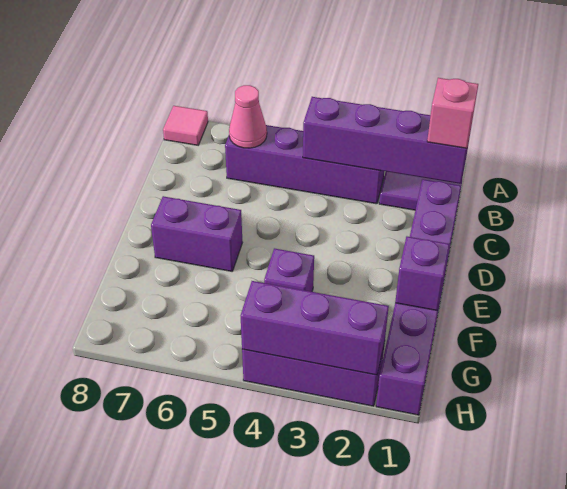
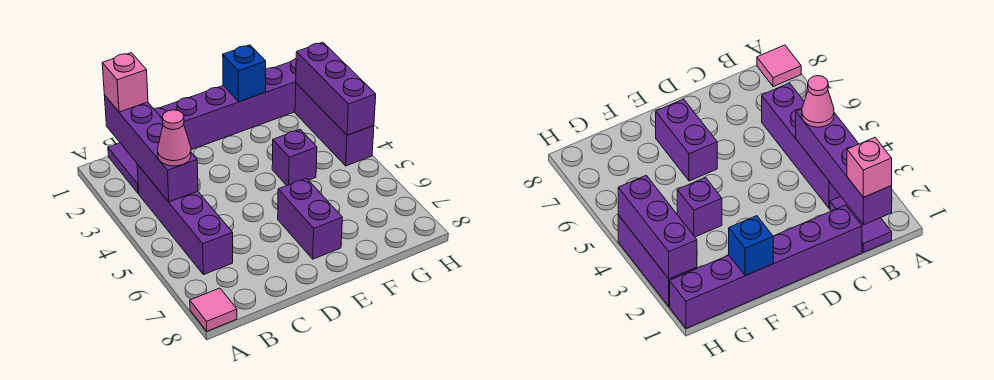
pink 1x1 cone [229,85,267,148] -> pink 1x1 cone moved to [158,110,191,166]
purple 1x1 brick [395,237,449,311] -> blue 1x1 brick [223,45,266,102]

